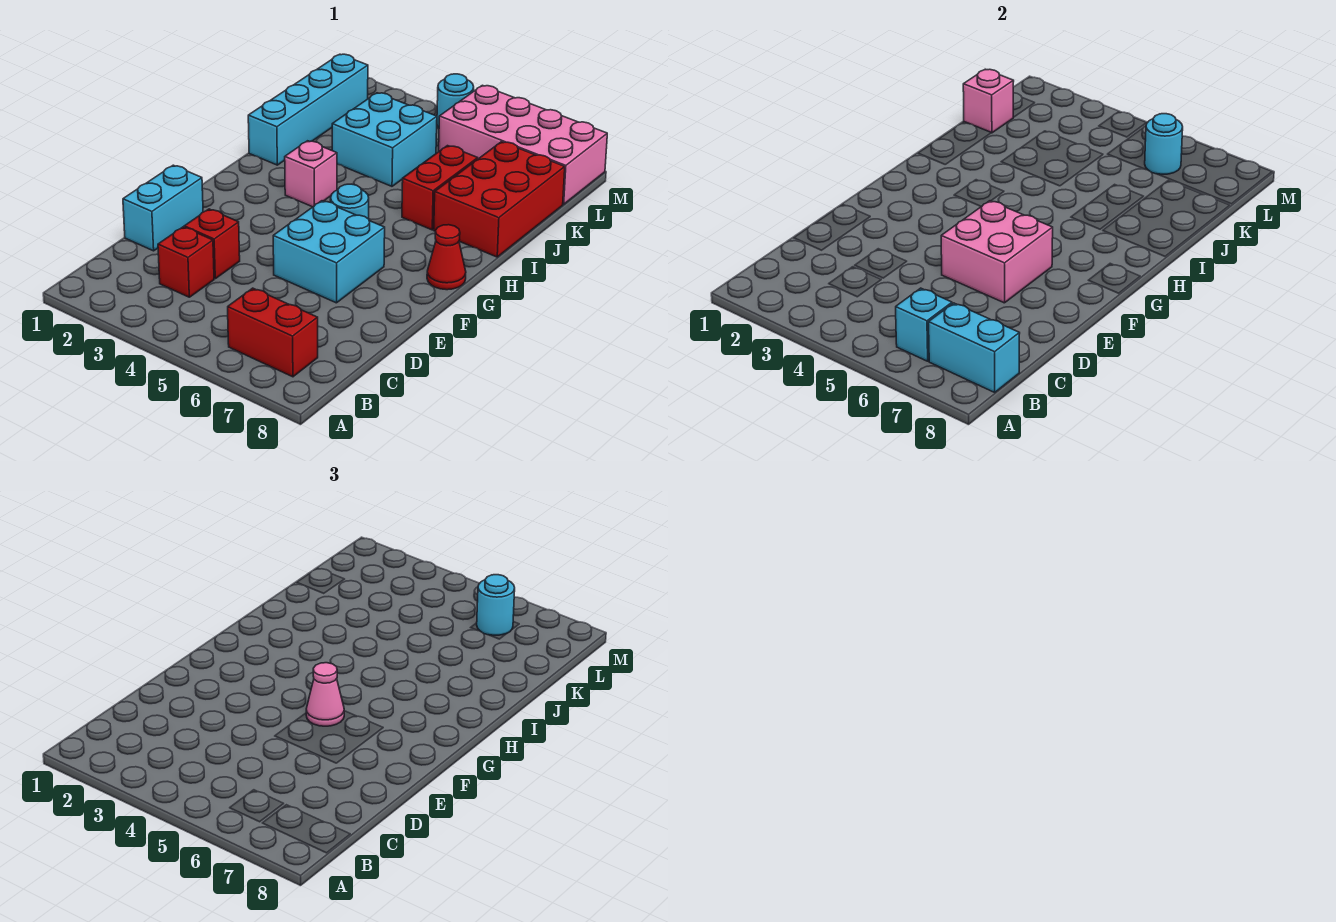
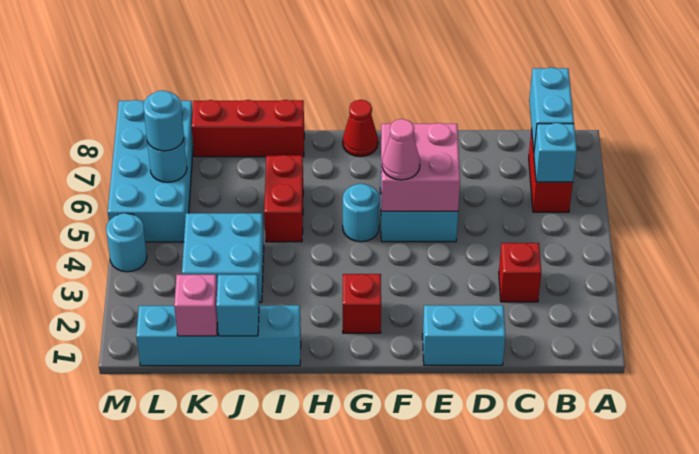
red 1x1 brick [184,209,240,279] -> red 1x1 brick moved to [343,274,381,333]
pink 1x1 brick [285,141,337,207] -> none
red 1x2 brick [402,146,478,230] -> red 1x2 brick turned to [264,155,303,242]
red 2x3 brick [434,142,565,257] -> red 1x3 brick [192,100,304,157]
none -> cyan 1x1 brick [216,275,259,336]
pink 2x4 brick [439,85,607,204] -> cyan 2x4 brick [108,100,193,242]

